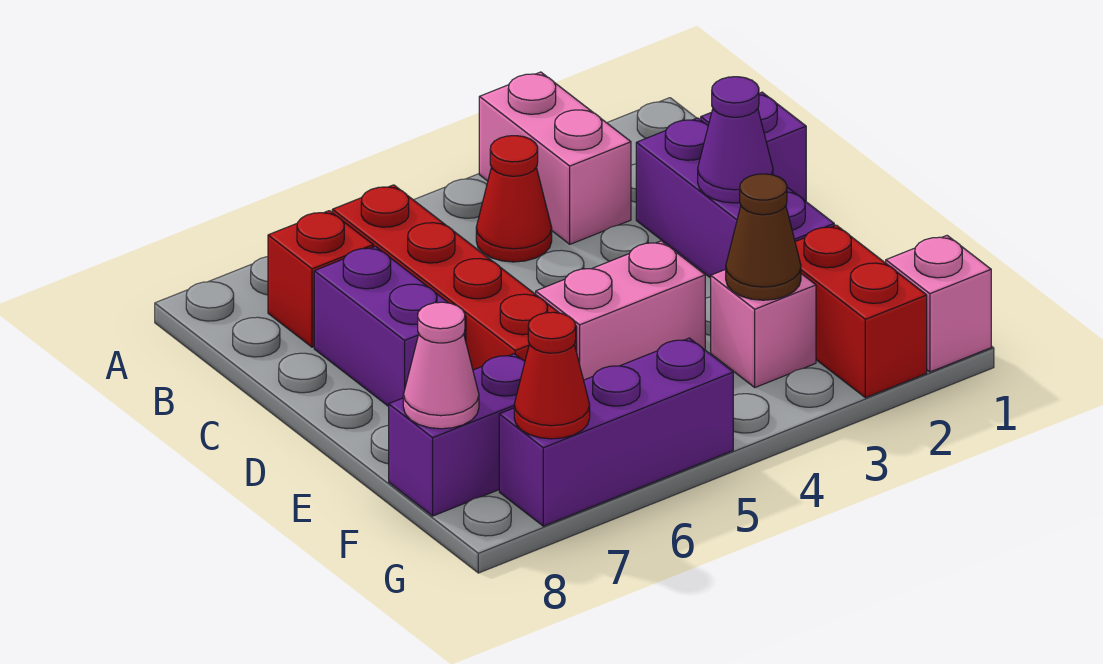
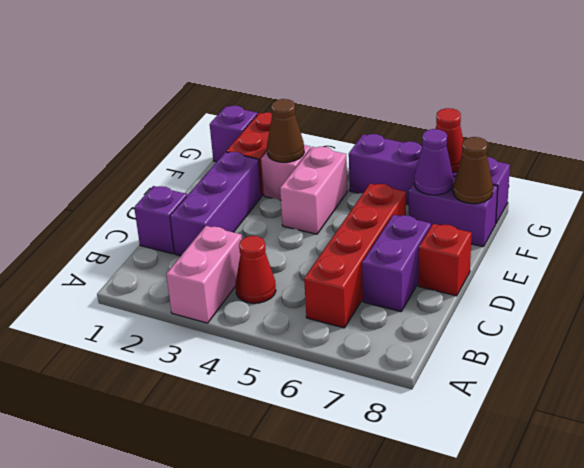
red 1x1 brick [268,211,373,347] -> red 1x1 brick moved to [418,224,472,296]
purple 1x1 cone [698,77,773,203] -> purple 1x1 cone moved to [414,129,454,195]
pink 1x2 brick [536,241,705,380] -> pink 1x2 brick turned to [280,147,347,234]
pink 1x1 cone [403,302,479,429] -> brown 1x1 cone [453,137,493,204]
pink 1x1 brick [886,236,991,372] -> purple 1x1 brick [210,106,258,162]
purple 1x3 brick [499,338,733,526] -> purple 1x4 brick [349,134,510,223]

